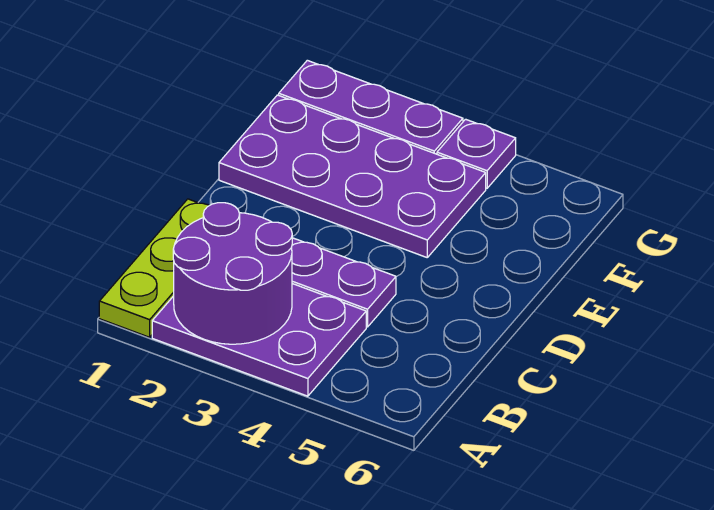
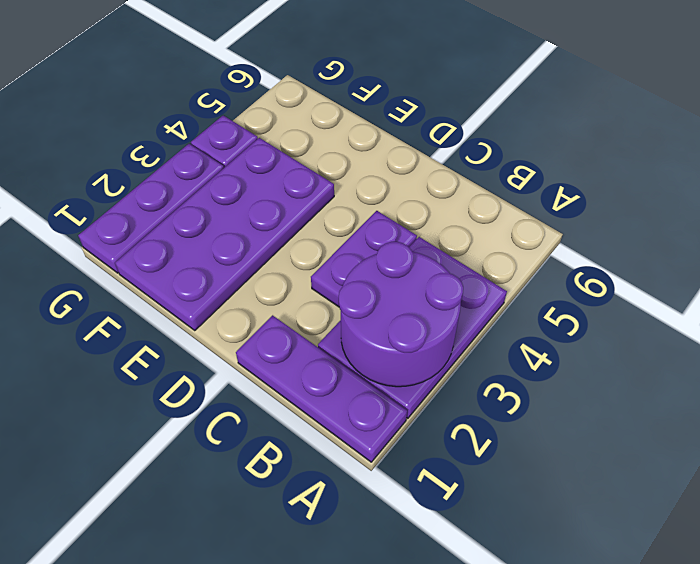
lime 1x3 plate [99,199,209,337] -> purple 1x3 plate [236,315,407,462]

